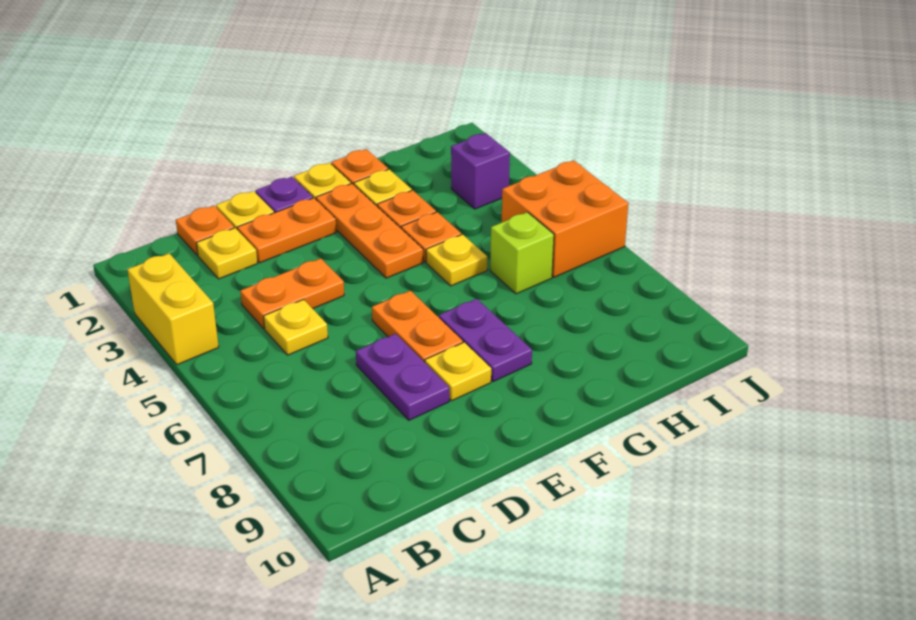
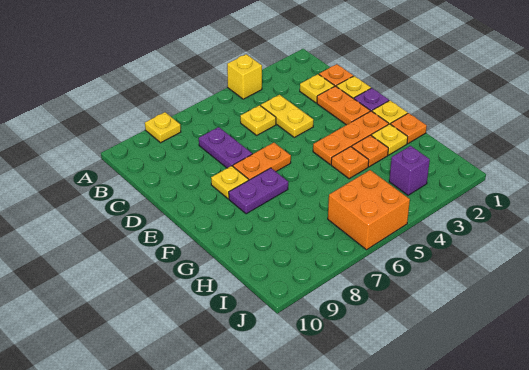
yellow 1x2 brick [127,253,219,365] -> yellow 1x1 brick [227,54,262,99]
orange 1x2 plate [240,258,344,329] -> yellow 1x2 plate [261,95,313,137]
purple 1x2 plate [356,334,449,420] -> purple 1x2 plate turned to [199,127,252,168]
yellow 1x1 plate [426,234,487,286] -> yellow 1x1 plate moved to [145,112,181,143]
lime 1x1 brick [490,212,554,294] -> none

